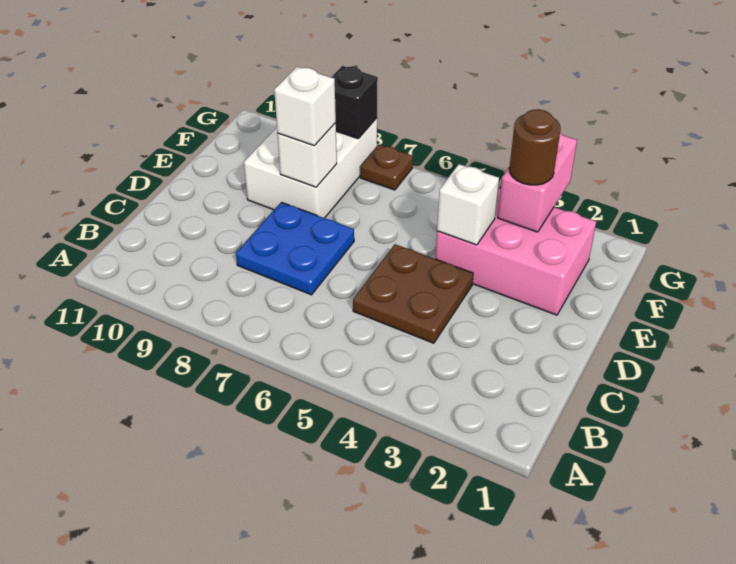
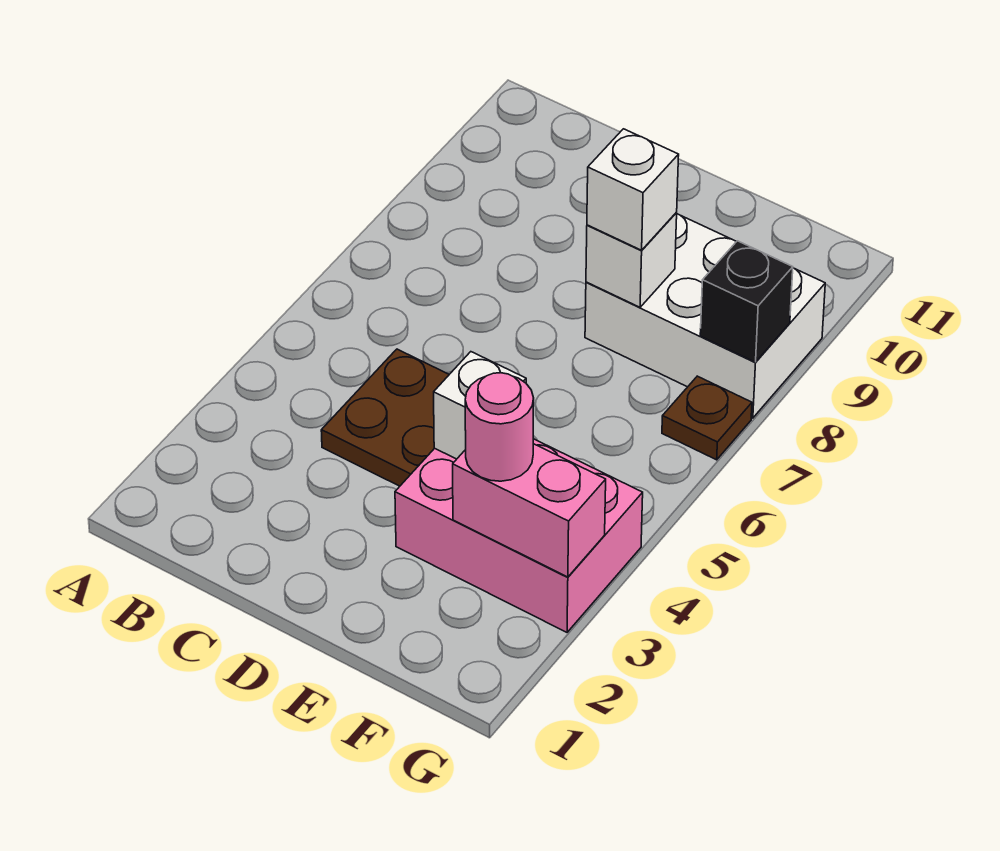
blue 2x2 plate [236,202,354,295] -> none
pink 2x3 brick [435,188,596,315] -> pink 2x3 brick turned to [395,439,643,632]
brown 1x1 round brick [509,109,561,185] -> pink 1x1 round brick [465,373,534,481]

